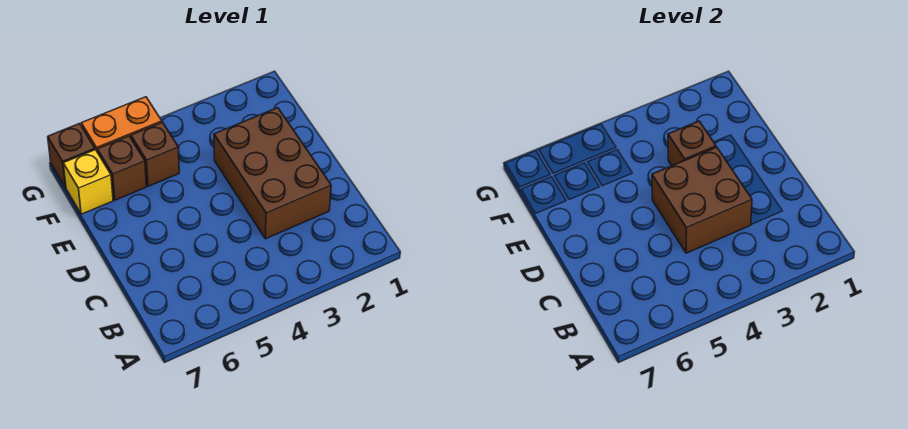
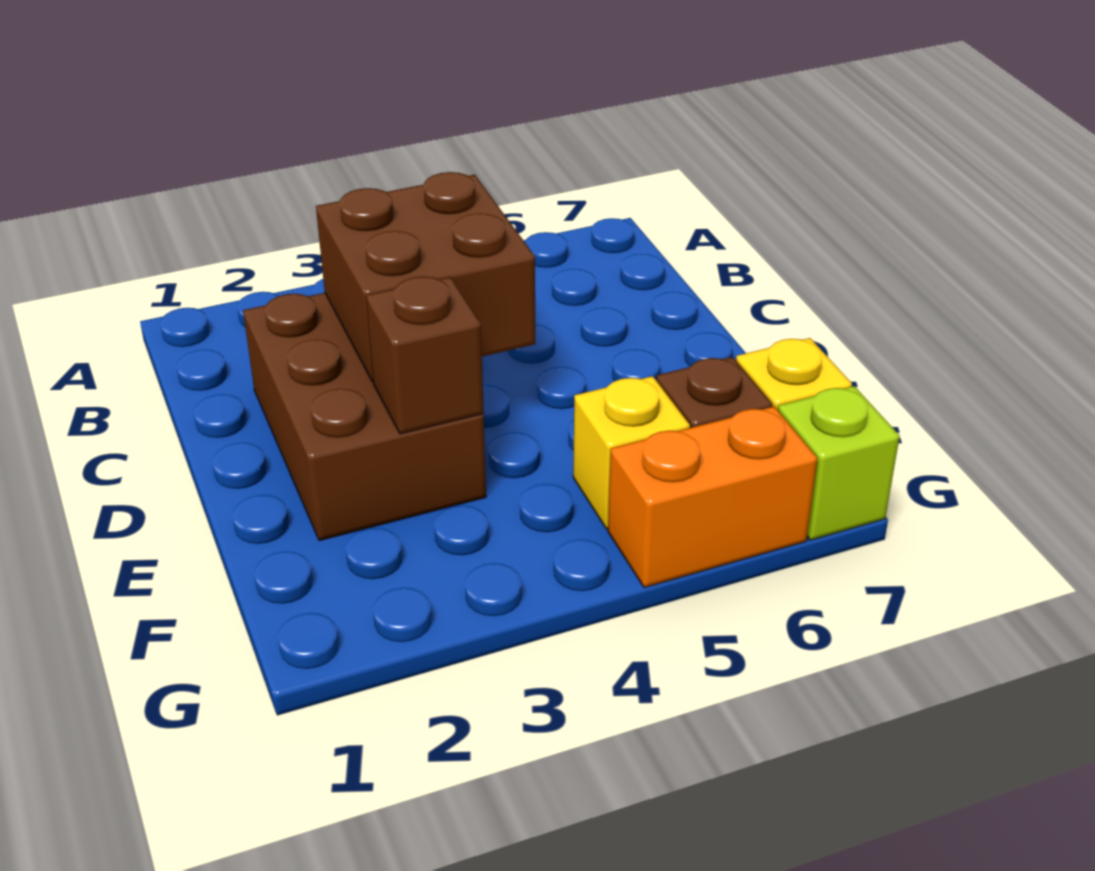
brown 1x1 brick [131,122,179,186] -> yellow 1x1 brick [573,376,690,529]
brown 1x1 brick [48,124,95,188] -> lime 1x1 brick [778,386,900,540]

